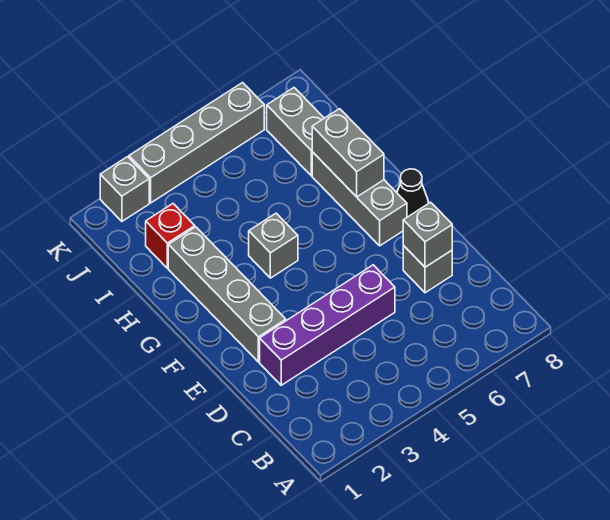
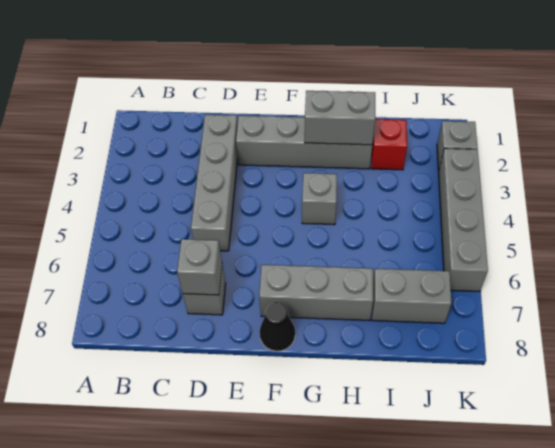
purple 1x4 brick [260,265,395,385] -> grey 1x4 brick [191,115,238,251]
grey 1x2 brick [312,109,384,197] -> grey 1x2 brick moved to [305,91,375,145]

